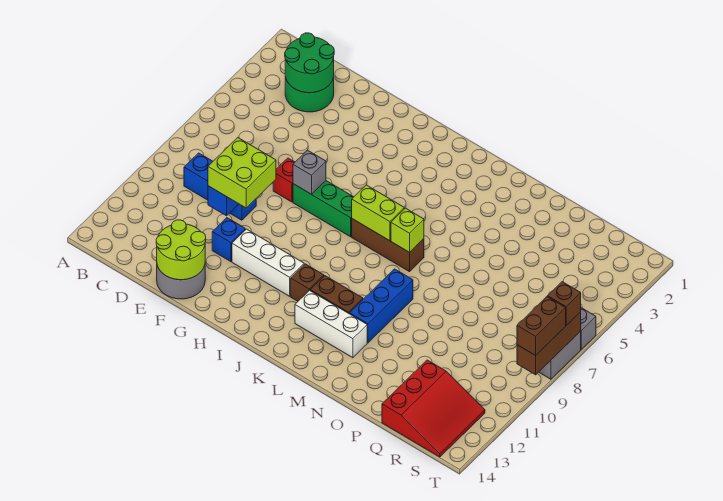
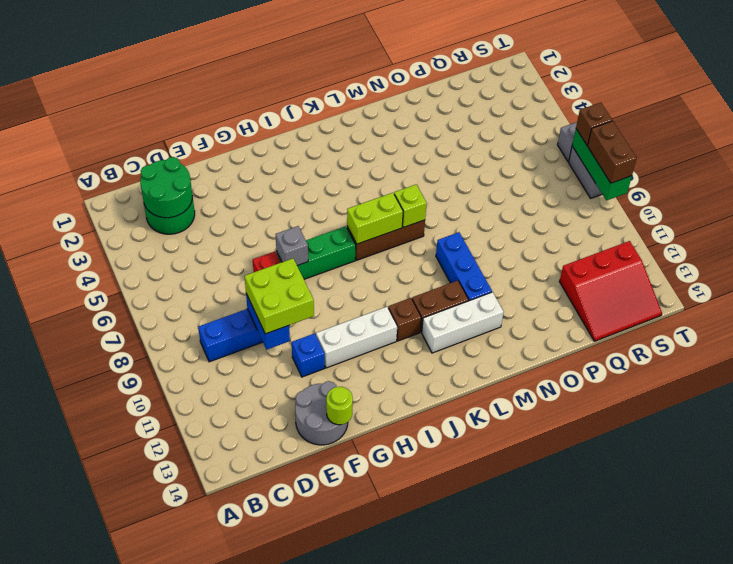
lime 2x2 round brick [156,220,206,280] -> lime 1x1 round brick [326,387,353,425]
red 3x3 slope [382,360,485,457] -> red 3x3 slope turned to [560,241,662,341]
brown 1x3 brick [517,312,581,375] -> green 1x3 brick [572,129,632,200]

